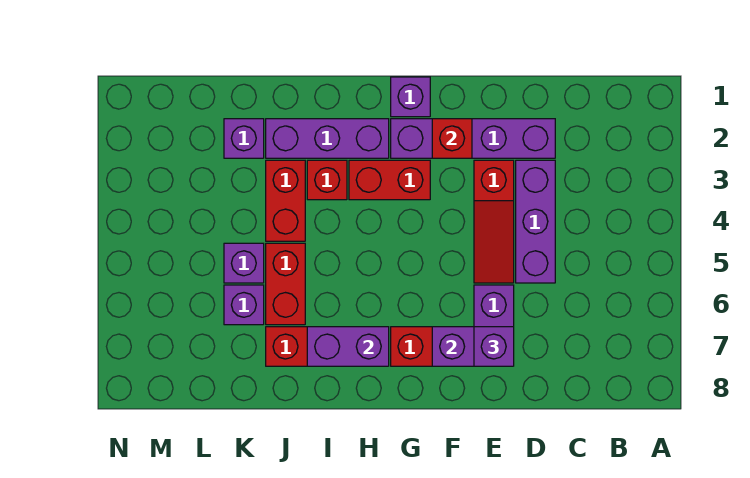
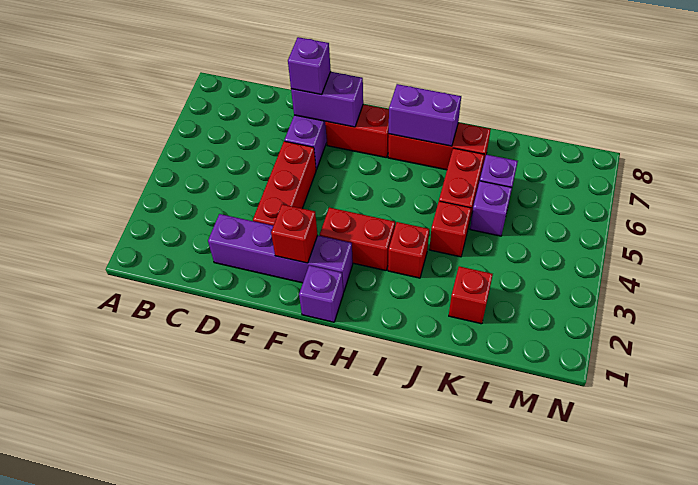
purple 1x3 brick [516,160,555,283] -> none
red 1x3 slope [474,160,514,283] -> red 1x3 brick [253,141,316,226]
purple 1x3 brick [266,119,389,158] -> none
red 1x2 brick [266,160,305,241] -> red 1x1 brick [429,201,471,257]
purple 1x1 brick [224,119,264,158] -> red 1x1 brick [449,266,493,324]

